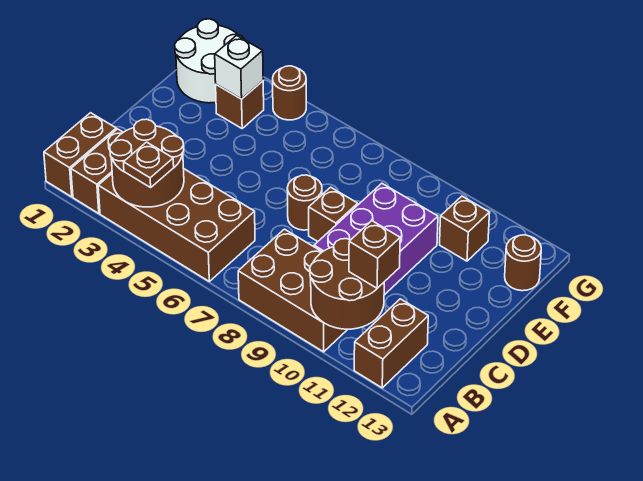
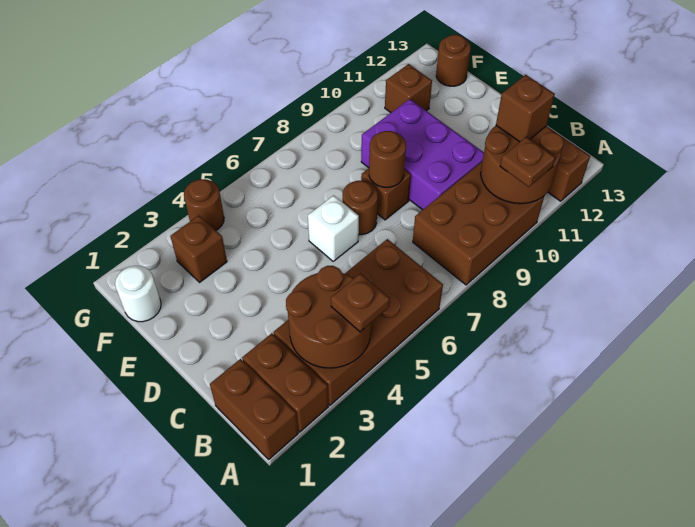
none -> brown 1x1 plate [500,137,555,187]
none -> brown 1x1 round brick [369,131,406,187]
white 2x2 round brick [175,19,245,103] -> white 1x1 round brick [115,266,161,322]
white 1x1 brick [215,35,263,99] -> white 1x1 brick moved to [308,195,359,261]

